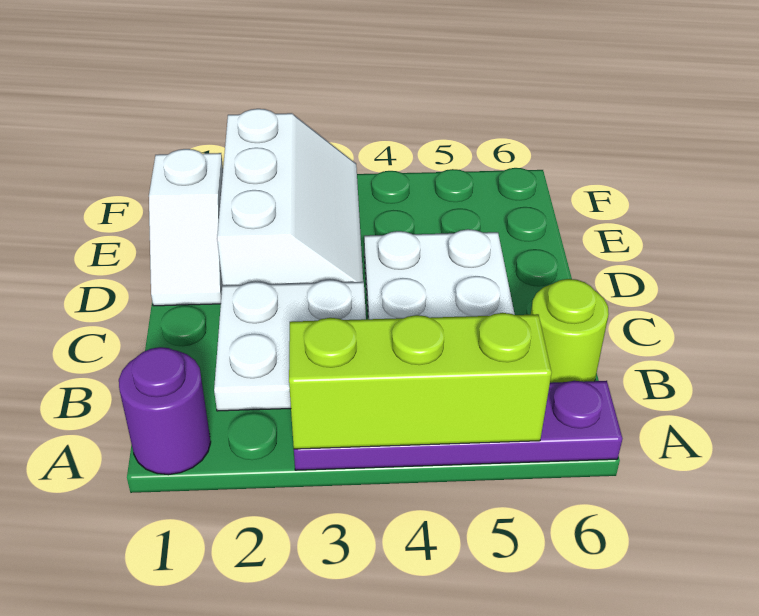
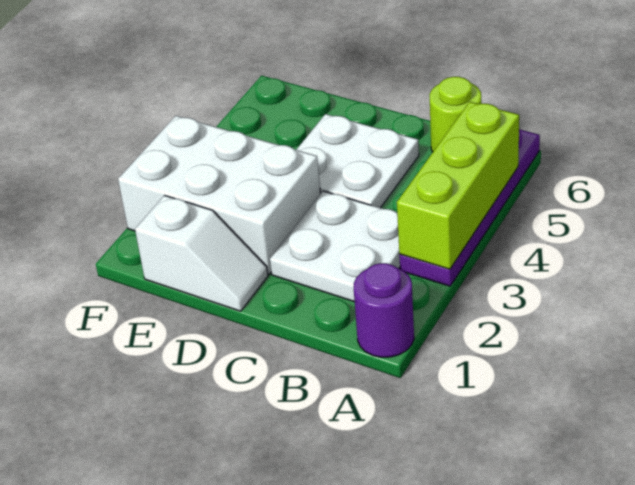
white 2x3 slope [217,109,363,286] -> white 2x3 brick [118,116,321,274]

